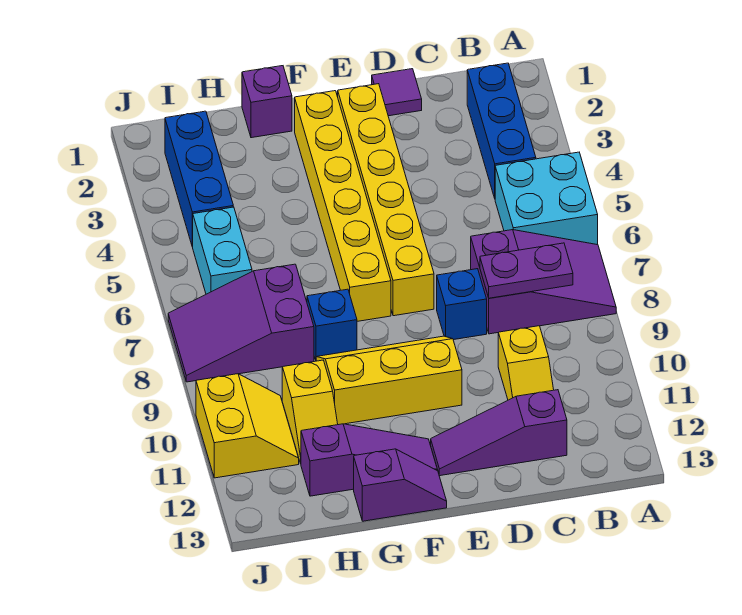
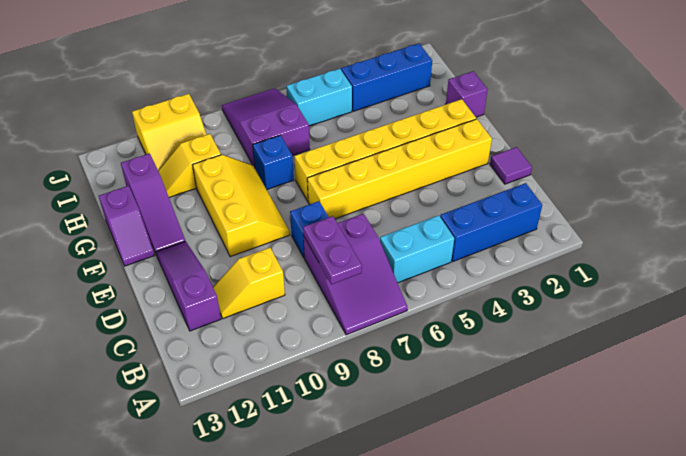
cyan 2x2 brick [495,152,598,245] -> cyan 1x2 brick [380,215,454,283]

